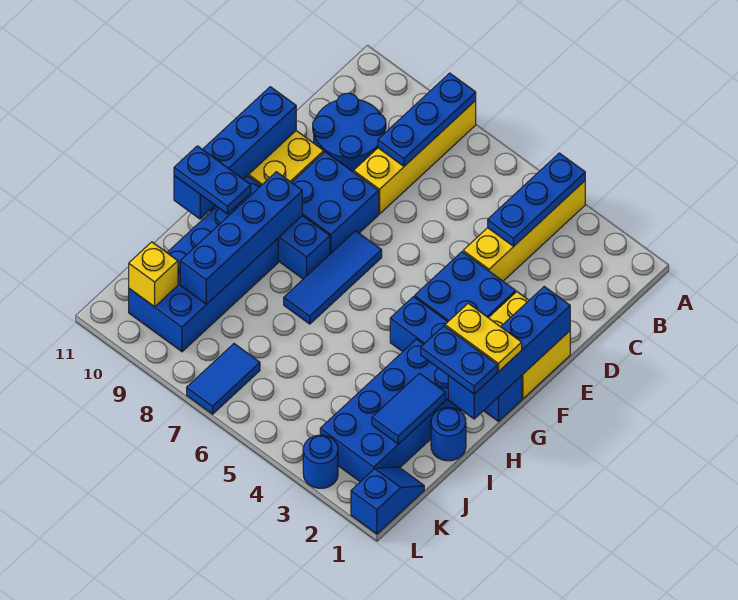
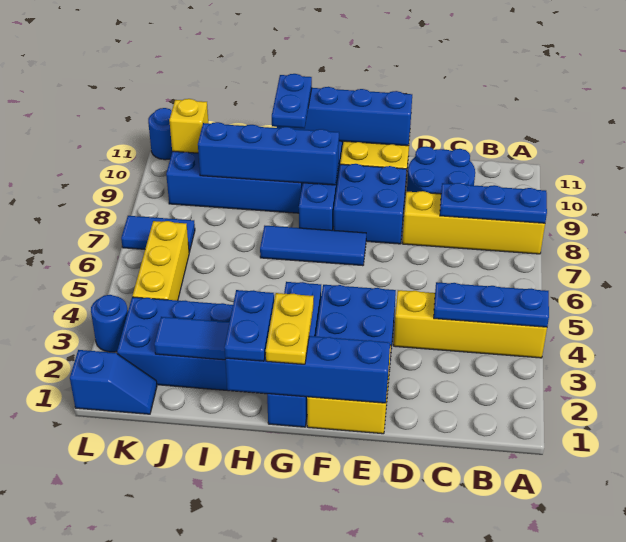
blue 1x1 round brick [431,408,466,461] -> blue 1x1 round brick moved to [148,108,172,160]
none -> yellow 1x3 brick [133,221,189,301]

